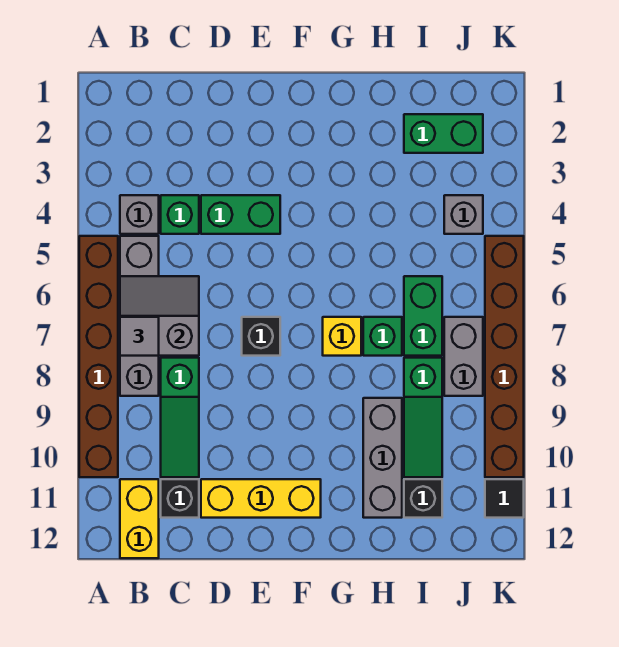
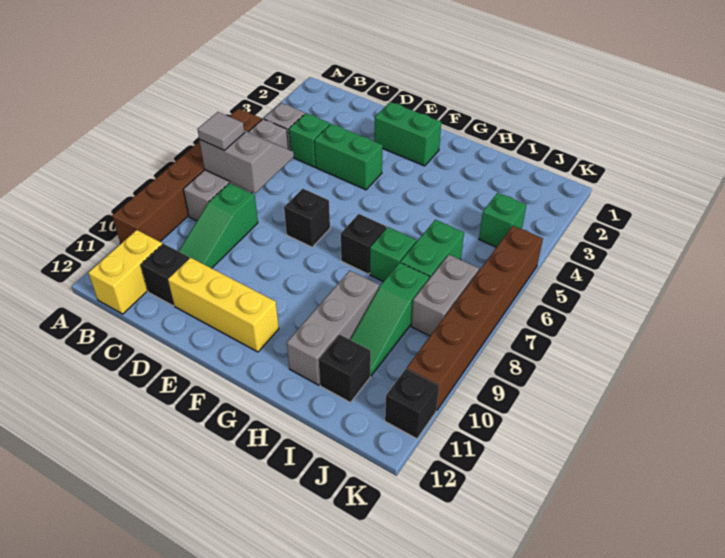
yellow 1x1 brick [323,317,361,356] -> black 1x1 brick [341,214,386,274]
green 1x2 brick [404,114,483,153] -> green 1x2 brick moved to [374,102,441,166]
grey 1x1 brick [444,195,483,234] -> green 1x1 brick [479,193,526,247]
black 1x1 tile [485,479,524,518] -> black 1x1 brick [385,369,439,439]

